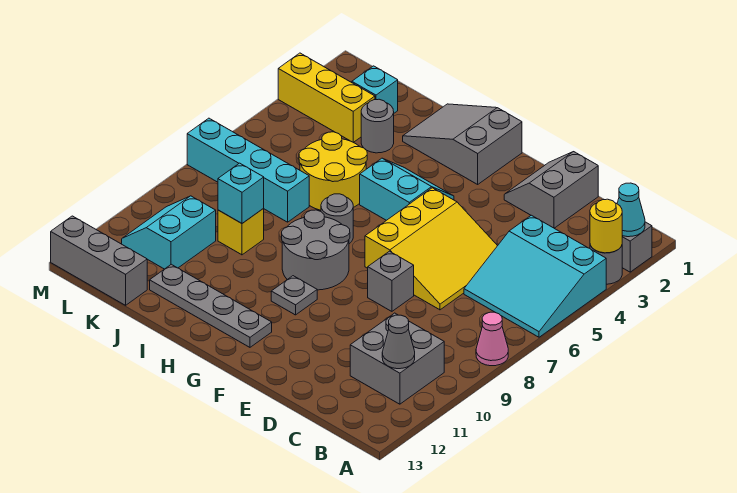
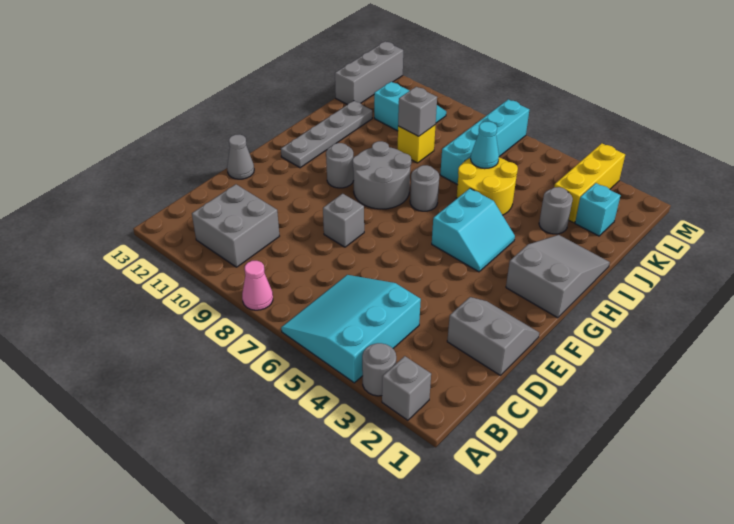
cyan 1x1 cone [617,183,645,237] -> cyan 1x1 cone moved to [471,122,499,169]
yellow 1x1 round brick [590,199,622,253] -> none
grey 1x1 cone [382,315,415,369] -> grey 1x1 cone moved to [227,135,254,179]
yellow 3x3 slope [365,188,497,310] -> none
grey 1x1 plate [271,276,317,315] -> grey 1x1 round brick [326,143,354,188]
cyan 1x1 brick [218,163,264,223] -> grey 1x1 brick [398,87,437,136]

